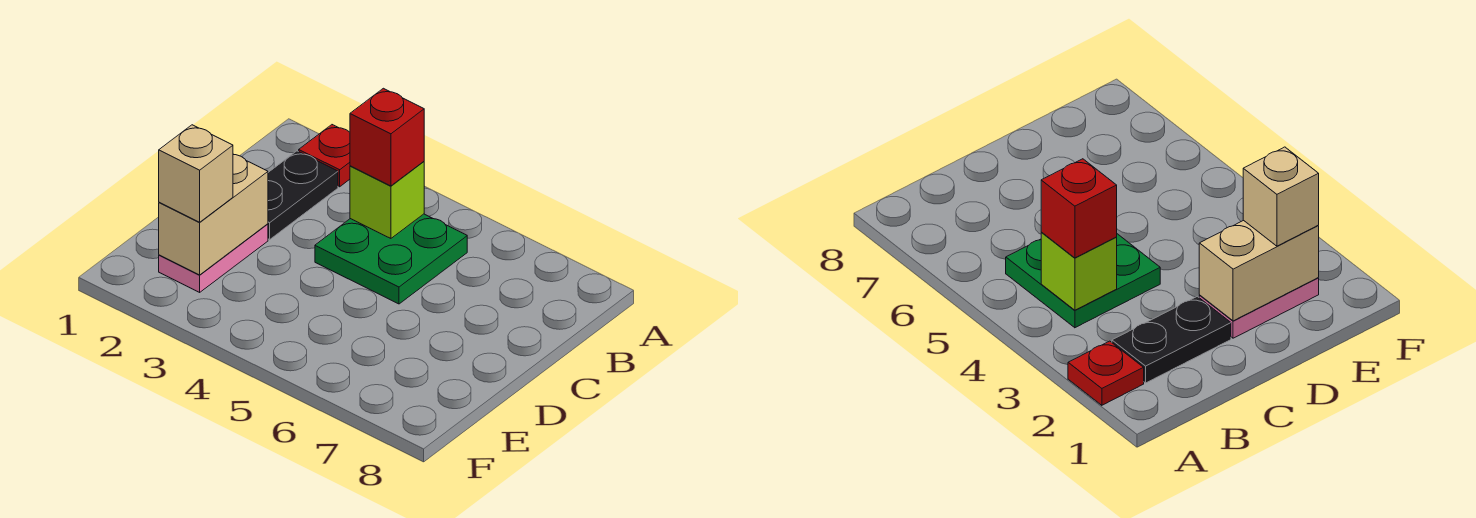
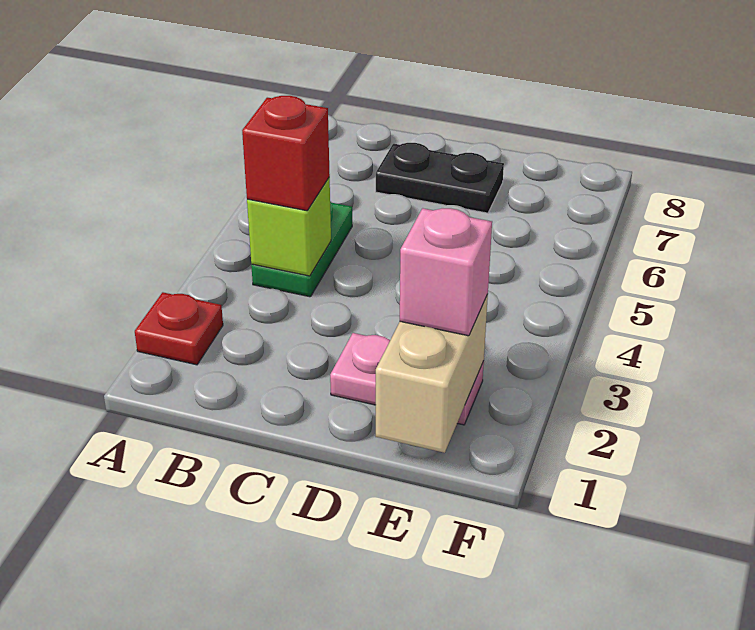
black 1x2 plate [268,151,338,240] -> black 1x2 plate moved to [376,143,504,213]
green 2x2 plate [315,214,467,304] -> green 1x2 plate [251,201,352,297]
tan 1x2 brick [159,154,268,275] -> tan 1x2 brick turned to [376,294,488,453]
tan 1x1 brick [159,125,233,222] -> pink 1x1 brick [400,208,492,336]

